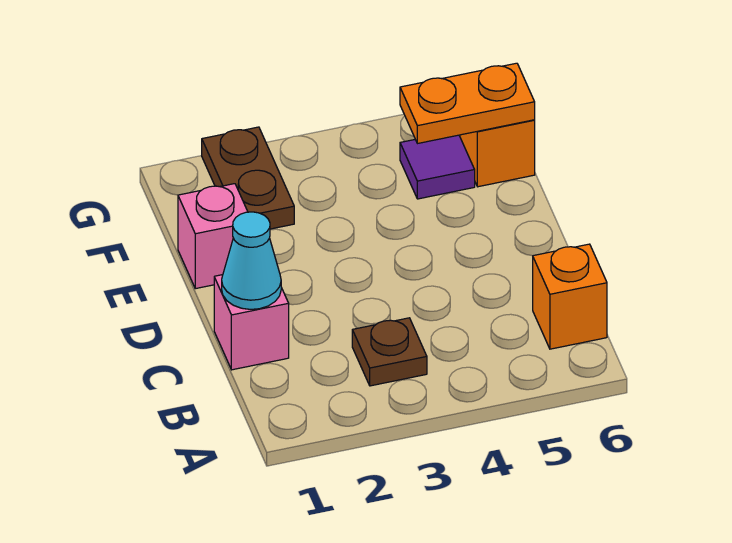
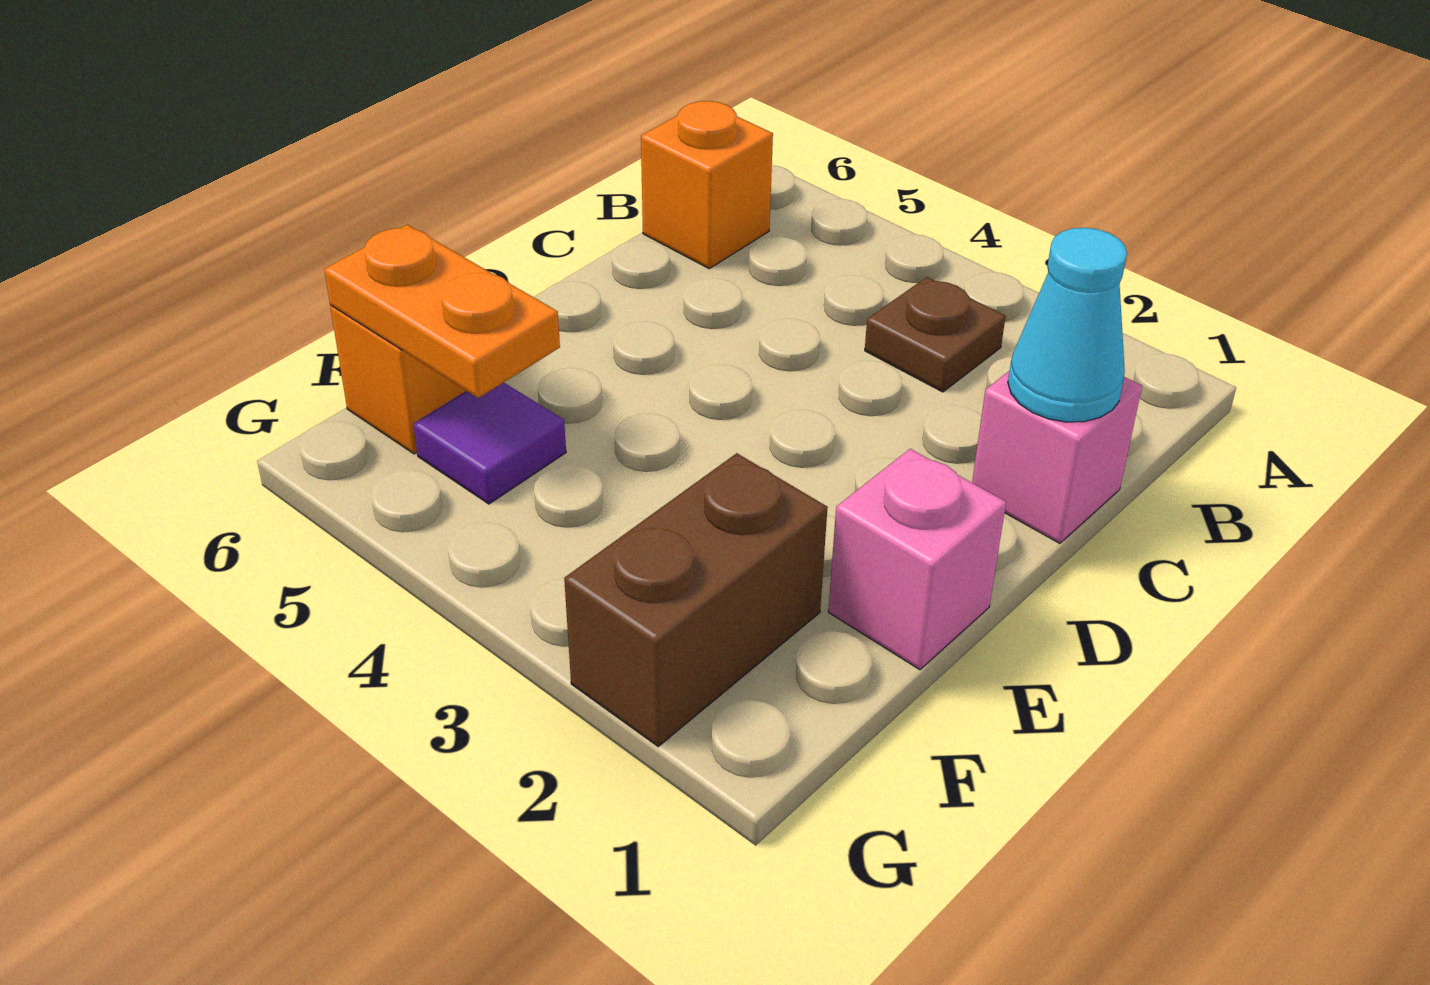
brown 1x2 plate [202,127,294,229] -> brown 1x2 brick [564,453,828,746]

